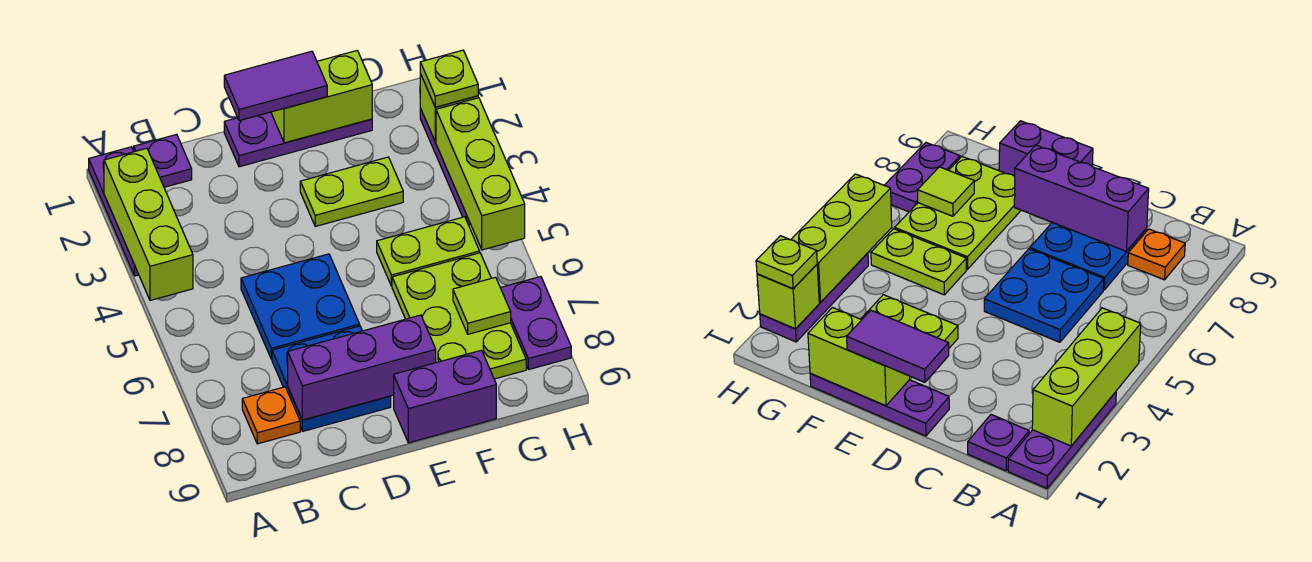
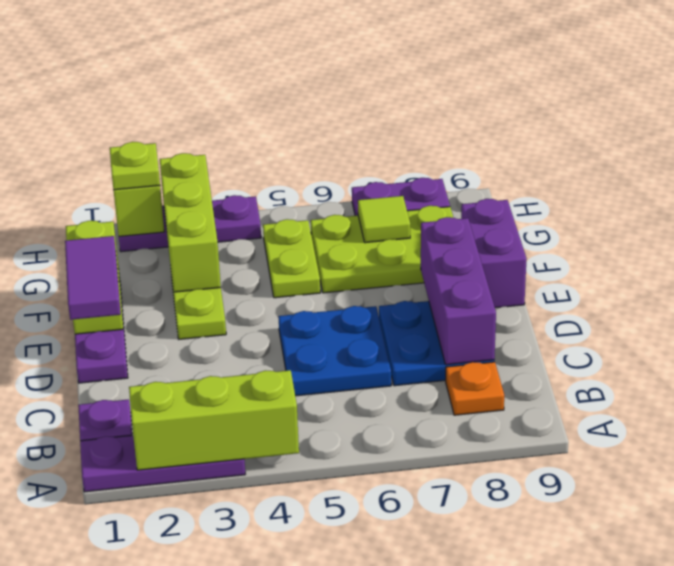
lime 1x3 brick [436,98,525,250] -> lime 1x3 brick turned to [160,153,221,292]

